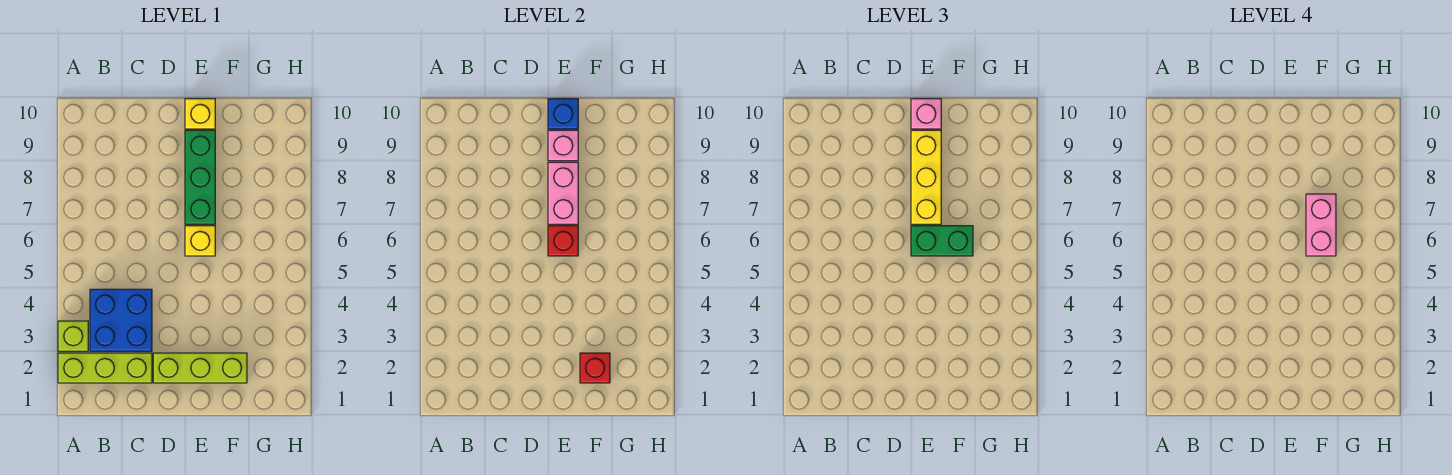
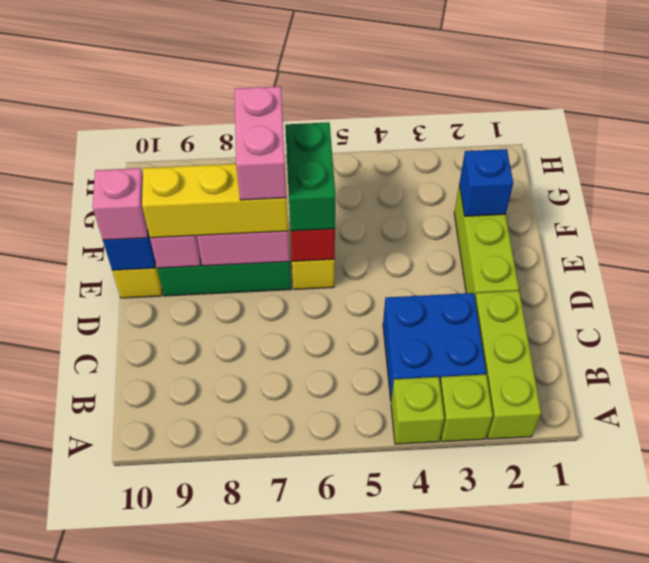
none -> lime 1x1 brick [391,377,444,444]
red 1x1 brick [580,353,610,383] -> blue 1x1 brick [459,149,513,216]
pink 1x2 brick [1306,194,1336,256] -> pink 1x2 brick turned to [235,86,287,200]

